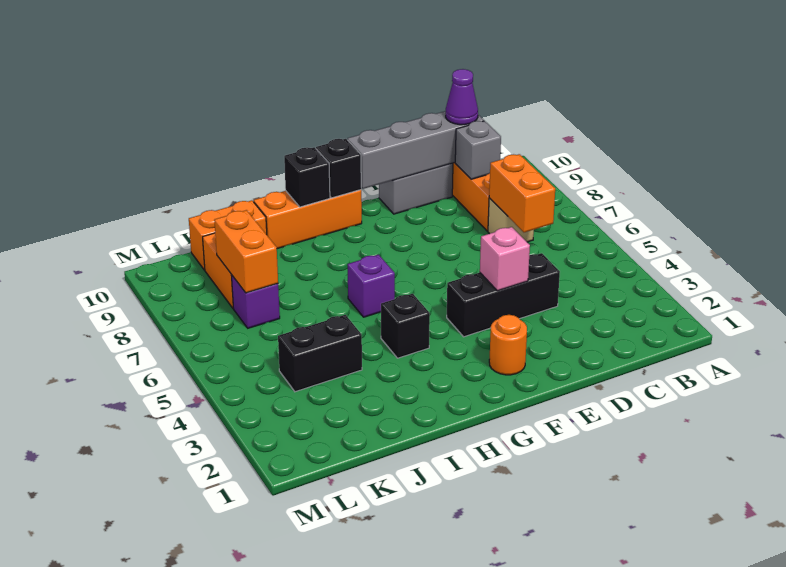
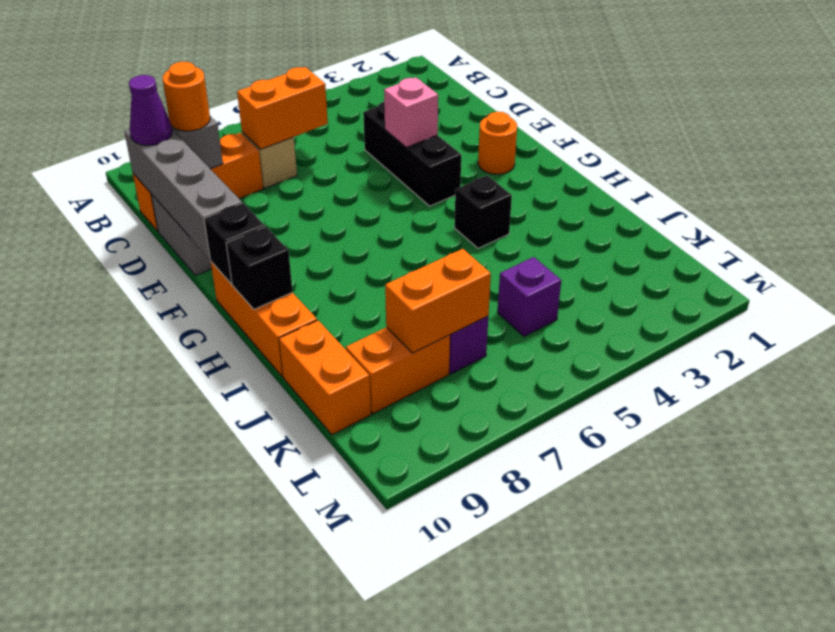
none -> orange 1x1 round brick [163,62,210,131]
purple 1x1 brick [347,255,395,317] -> purple 1x1 brick moved to [497,257,561,336]
black 1x2 brick [278,315,362,392] -> none

